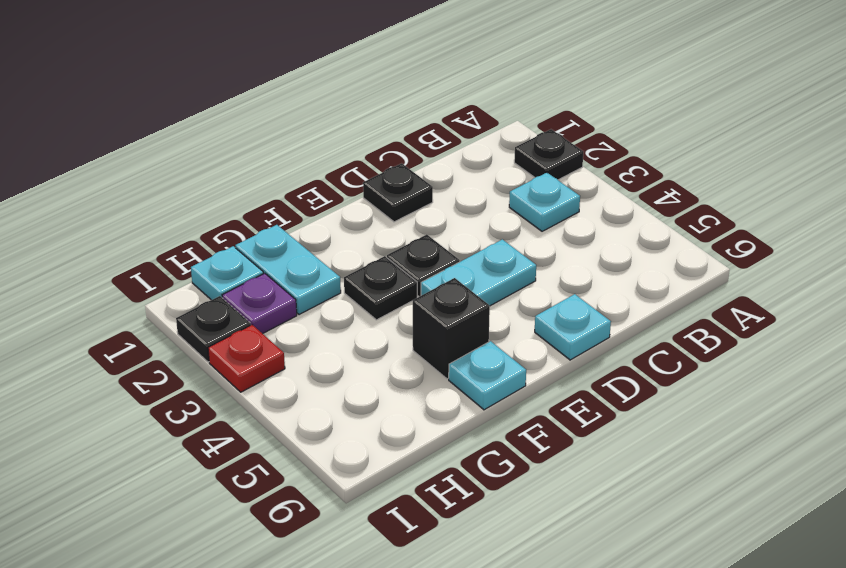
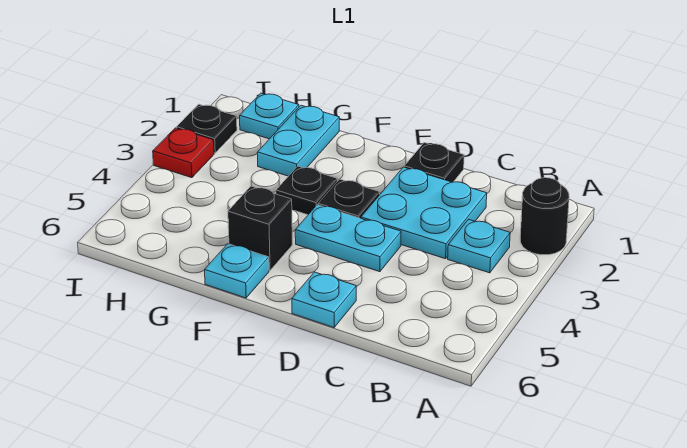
black 1x1 plate [514,129,583,180] -> black 1x1 round brick [520,178,569,255]
none -> cyan 2x2 plate [361,167,487,259]
purple 1x1 plate [222,273,297,334] -> none

